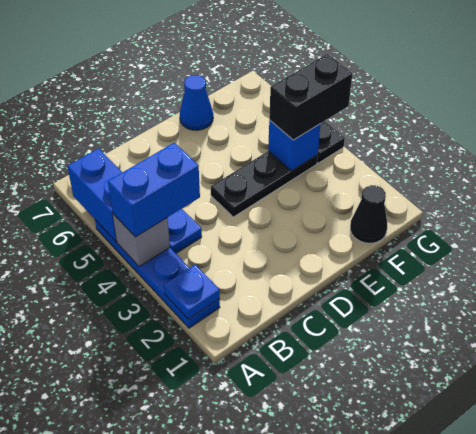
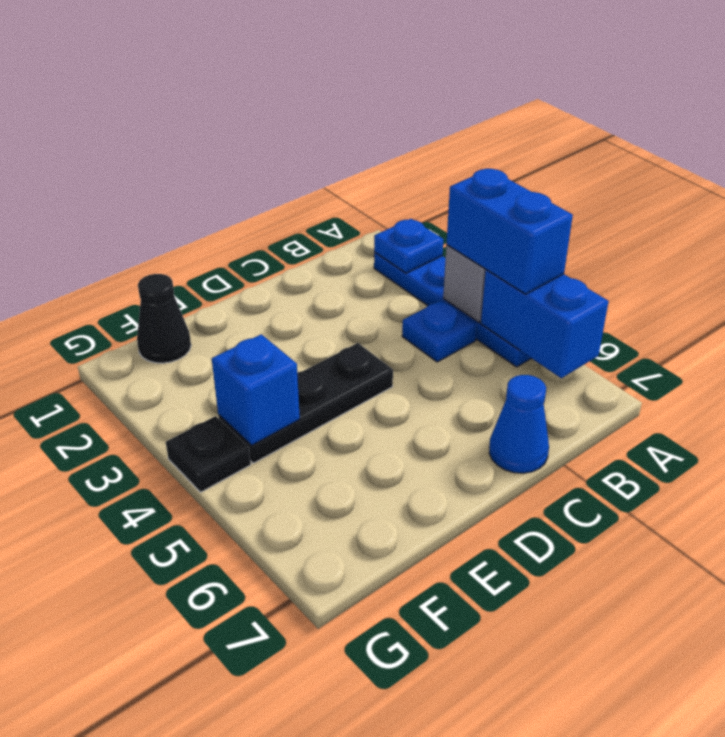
blue 1x2 brick [108,143,200,237] -> blue 1x2 brick turned to [447,169,573,294]
blue 1x1 cone [180,75,213,130] -> blue 1x1 cone moved to [489,375,549,473]
black 1x2 brick [269,54,352,140] -> none

